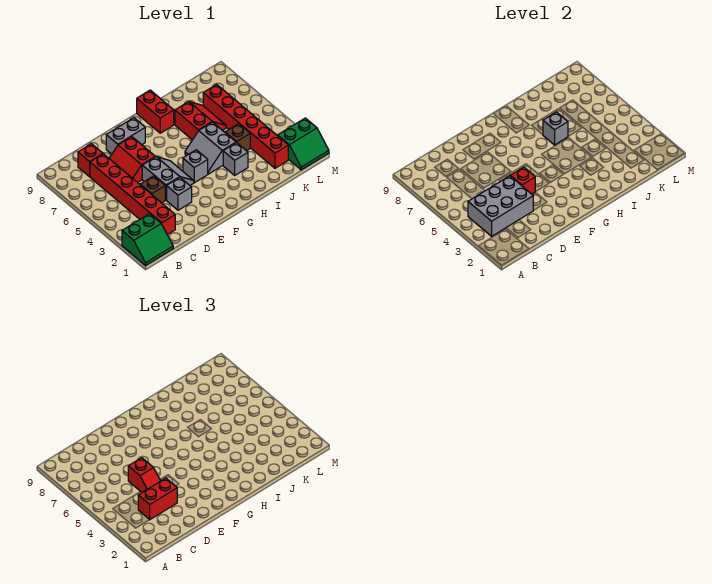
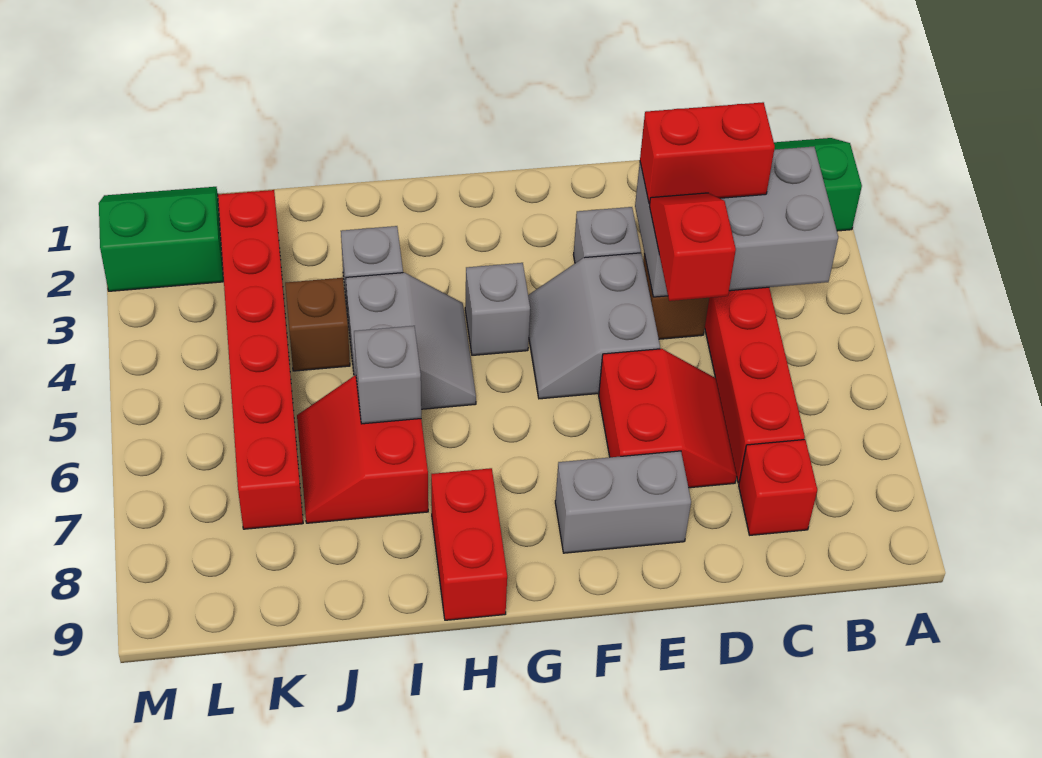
red 1x1 brick [511,167,535,194] -> none

